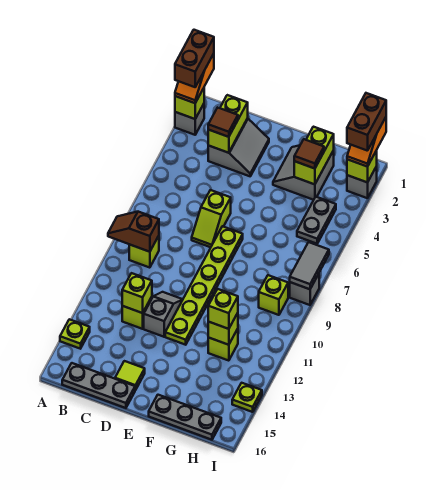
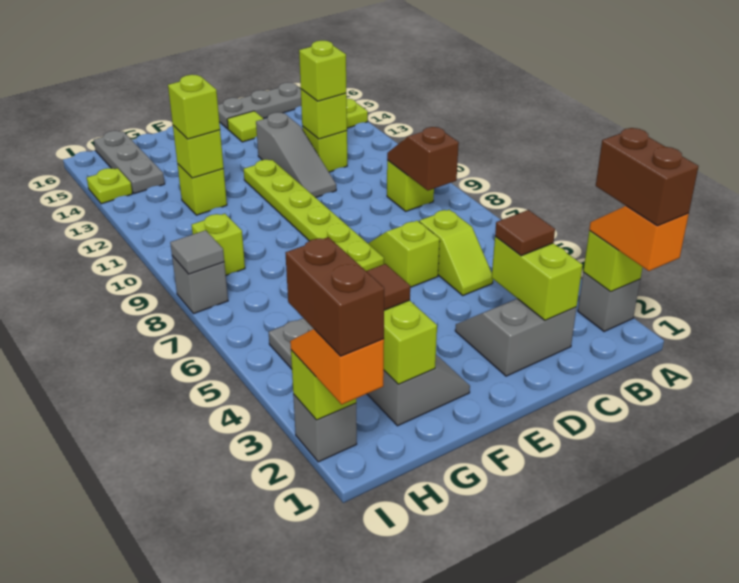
brown 1x2 slope [108,212,159,252] -> brown 1x2 slope turned to [387,127,459,190]
grey 2x2 slope [208,118,269,176] -> grey 2x2 slope turned to [455,299,577,376]
none -> lime 1x2 slope [419,210,493,295]
none -> lime 1x1 brick [299,40,346,101]
grey 1x2 slope [144,292,183,337] -> grey 1x3 slope [256,112,336,198]
grey 1x3 plate [149,395,221,440] -> grey 1x3 plate turned to [94,131,165,194]
grey 1x2 tile [290,242,329,289] -> grey 1x1 tile [170,230,224,274]

